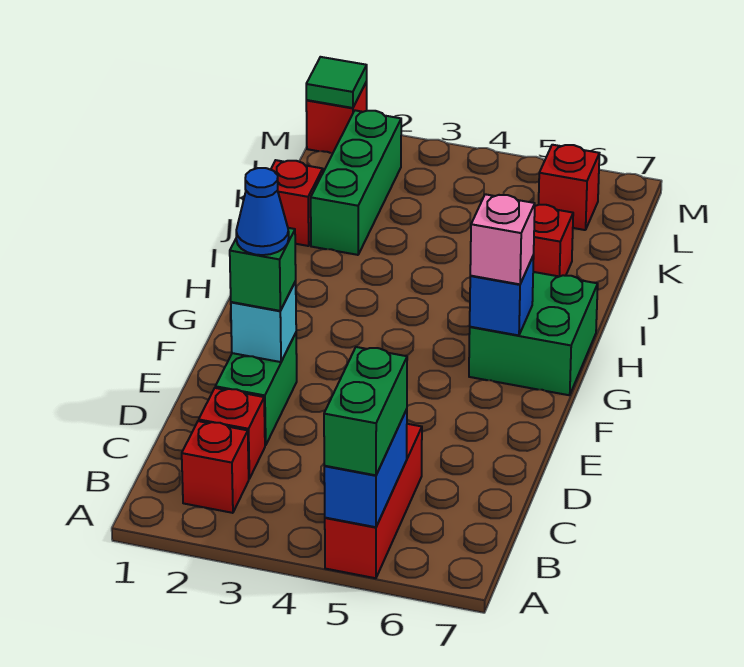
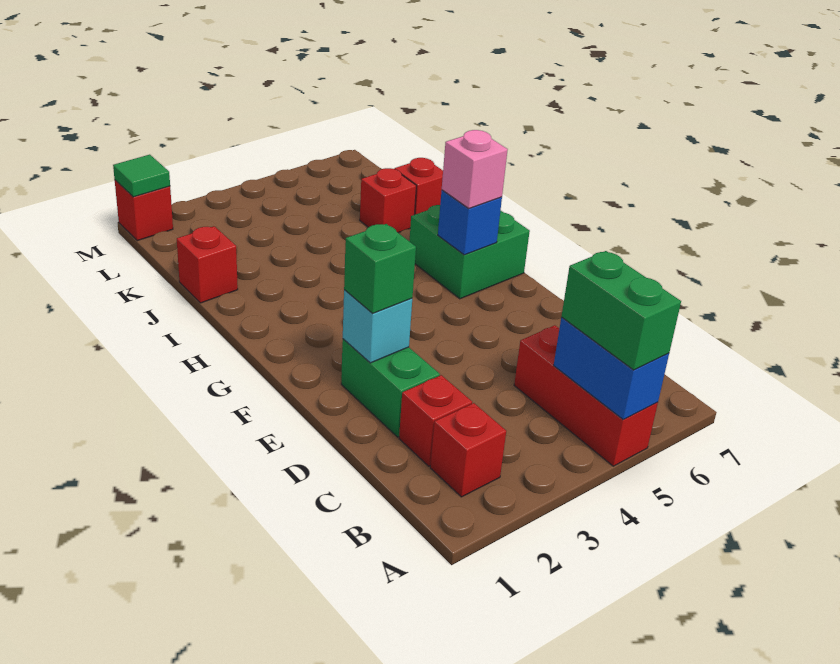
blue 1x1 cone [236,168,289,255] -> none
green 1x3 brick [311,110,401,255] -> none
red 1x1 brick [539,145,599,230] -> red 1x1 brick moved to [394,158,443,215]

